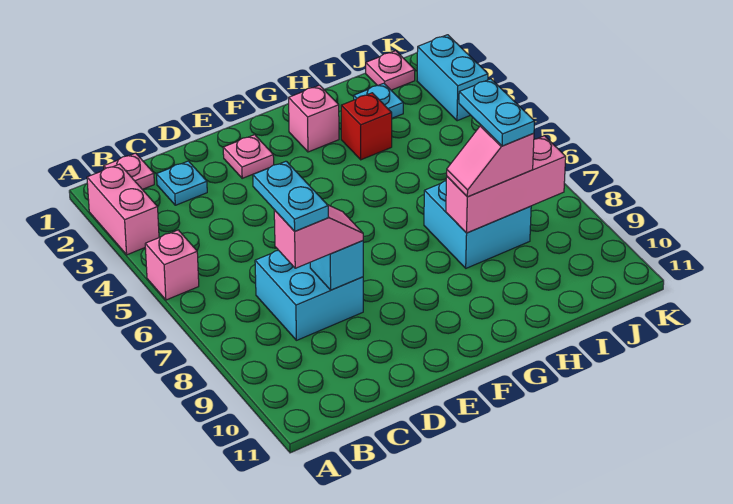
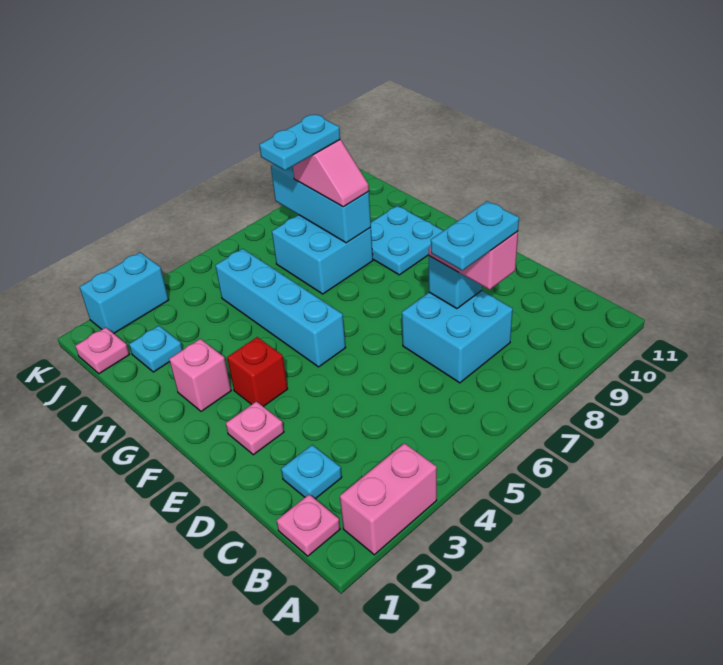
pink 1x1 brick [145,230,199,300] -> none
none -> cyan 1x4 brick [215,249,346,367]
none -> cyan 2x2 plate [371,206,443,275]
red 1x1 brick [341,93,392,160] -> red 1x1 brick moved to [227,337,288,407]
pink 1x3 brick [446,136,566,233] -> cyan 1x3 brick [271,164,371,243]

